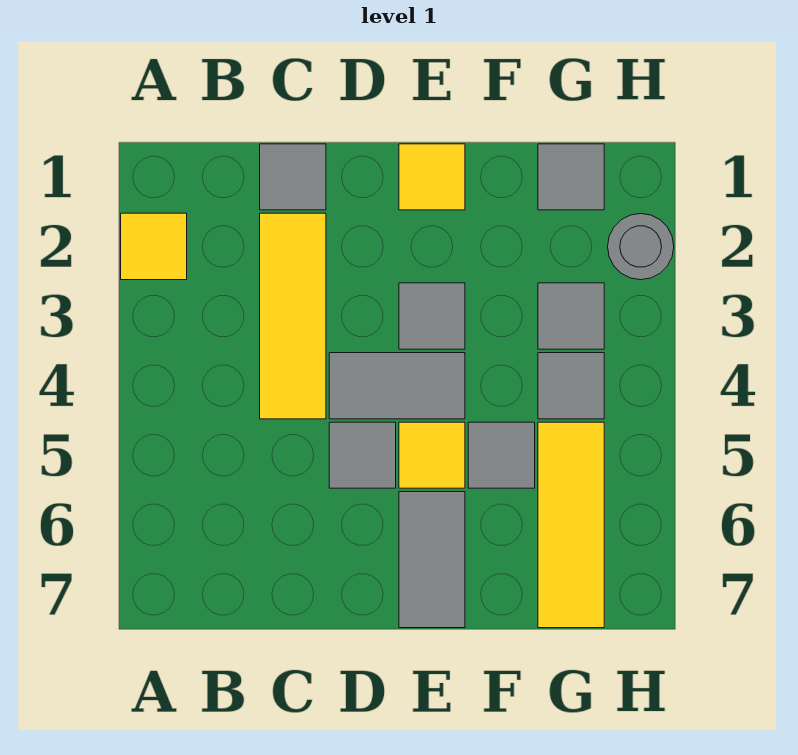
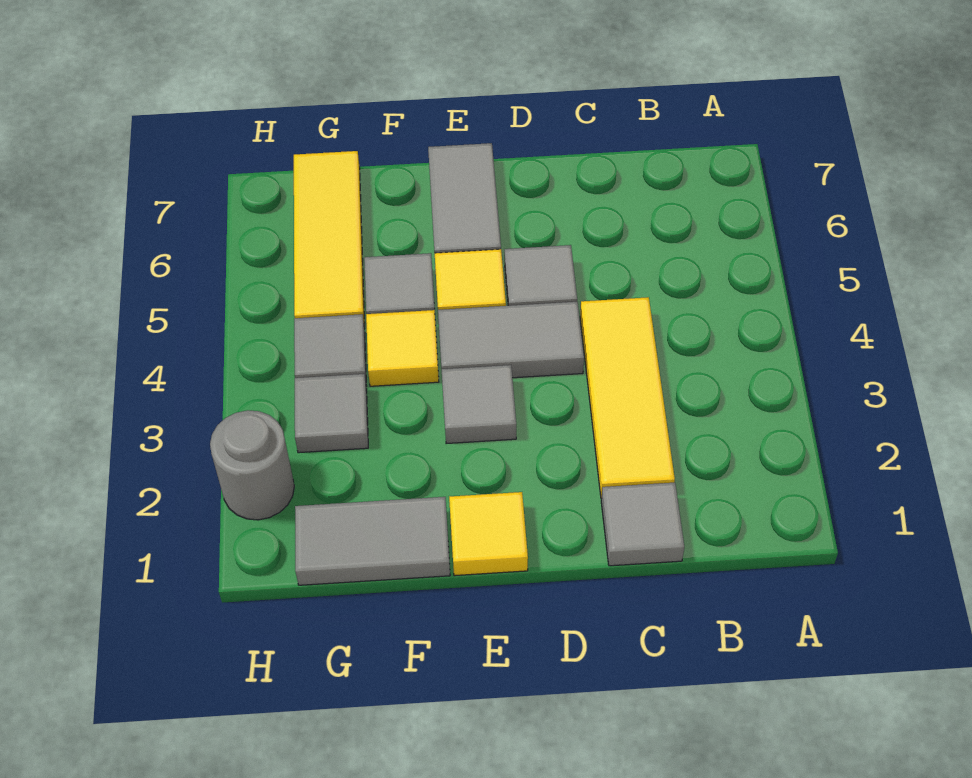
yellow 1x1 tile [121,213,187,280] -> yellow 1x1 tile moved to [366,310,439,386]
grey 1x1 tile [538,144,604,210] -> grey 1x2 tile [295,497,450,585]

